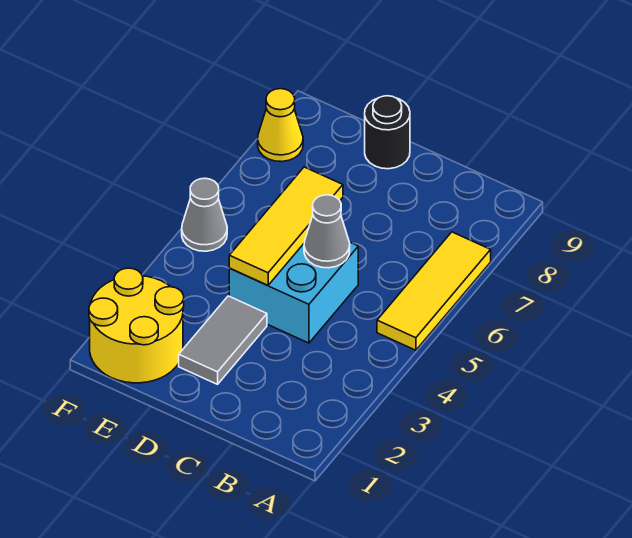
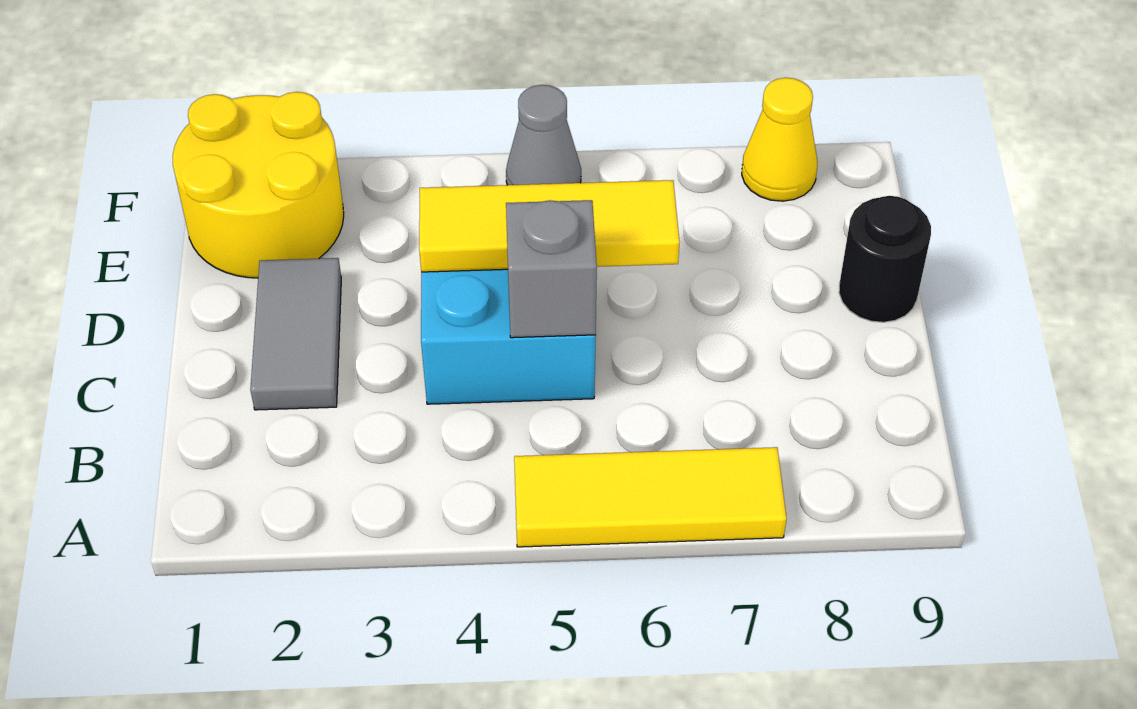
grey 1x1 cone [304,195,350,268] -> grey 1x1 brick [506,200,597,338]
grey 1x2 tile [179,296,267,384] -> grey 1x2 tile turned to [250,258,341,410]

